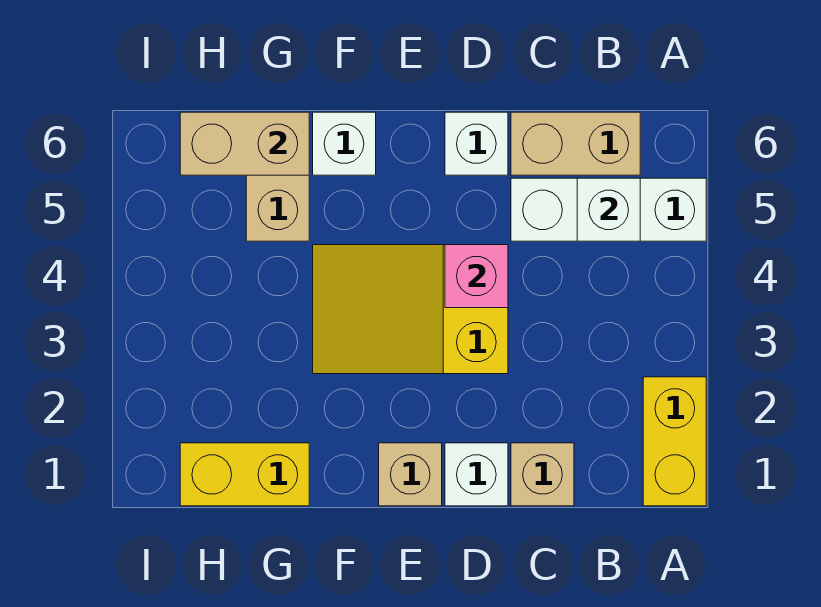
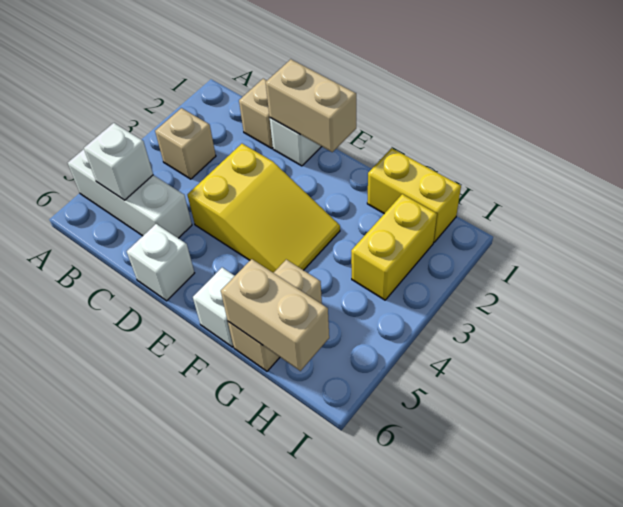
yellow 1x2 brick [643,377,706,506] -> yellow 1x2 brick moved to [351,194,437,300]
tan 1x2 brick [511,112,640,175] -> tan 1x2 brick moved to [266,59,356,152]
pink 1x1 brick [445,245,508,308] -> none
tan 1x1 brick [379,443,442,506] -> tan 1x1 brick moved to [155,108,216,179]

